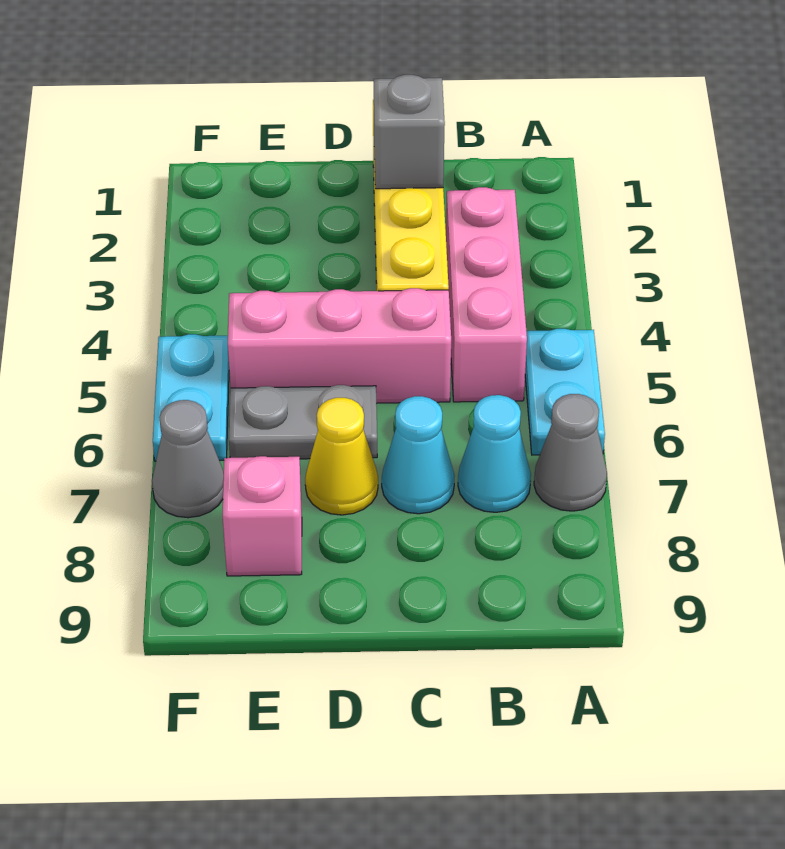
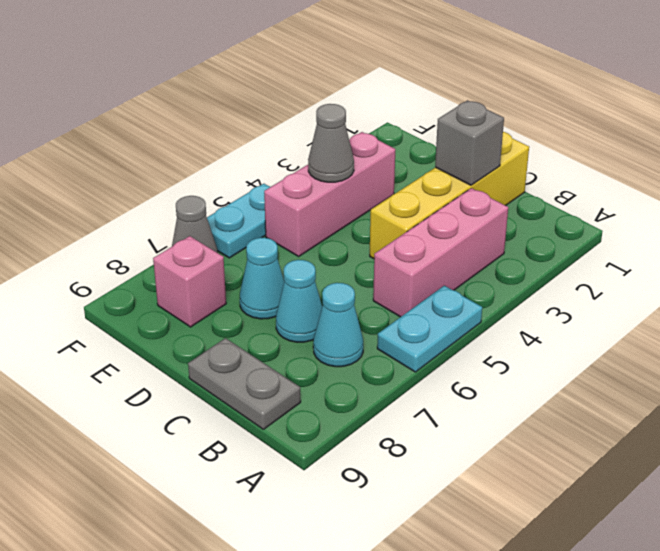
grey 1x1 cone [534,394,607,511] -> grey 1x1 cone moved to [308,104,354,182]
pink 1x3 brick [228,288,451,403] -> pink 1x3 brick turned to [264,132,395,256]
grey 1x2 plate [229,385,377,459] -> grey 1x2 plate moved to [188,338,301,429]
yellow 1x1 cone [305,398,378,515] -> cyan 1x1 cone [240,238,284,319]

